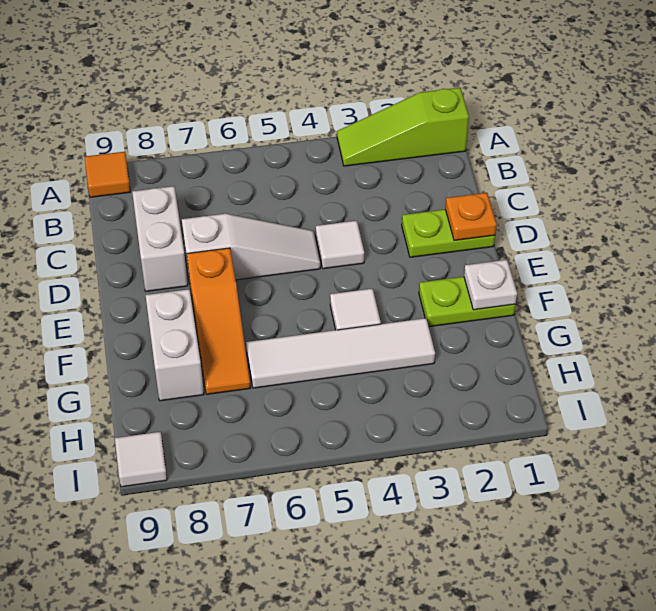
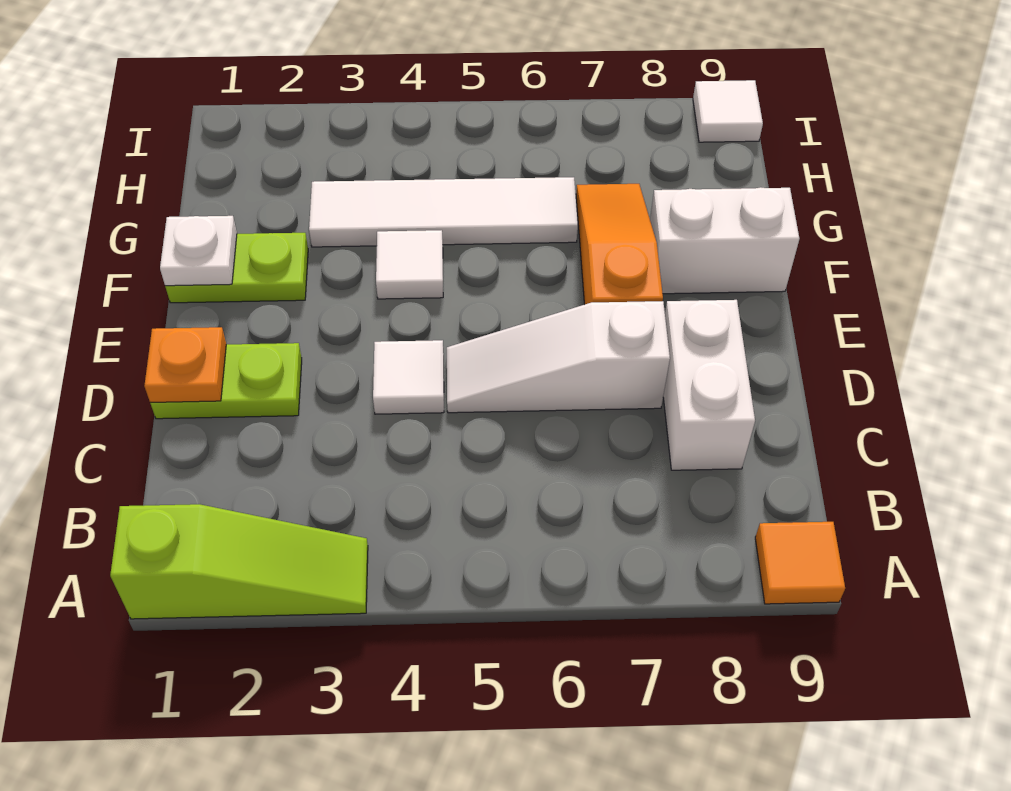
white 1x2 brick [146,289,204,401] -> white 1x2 brick turned to [650,187,800,294]

